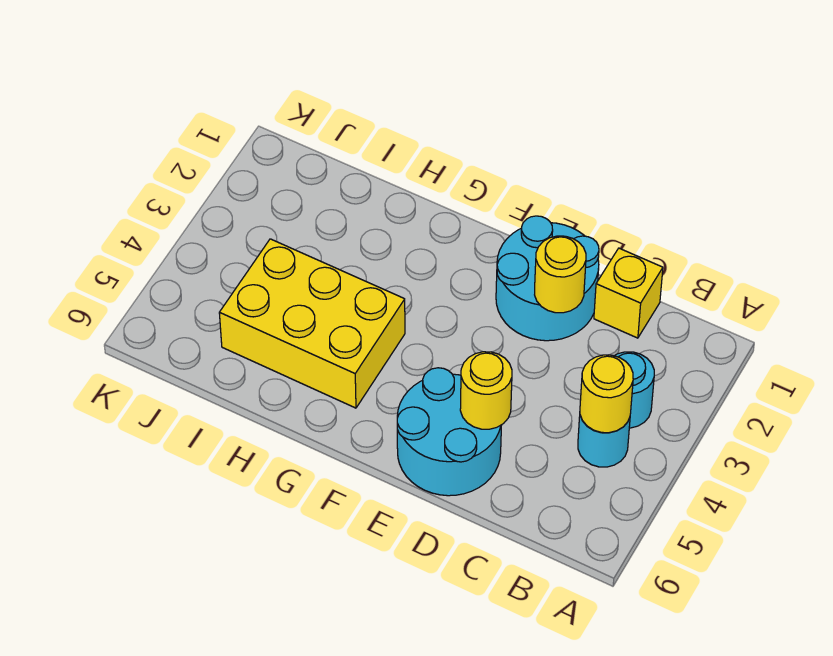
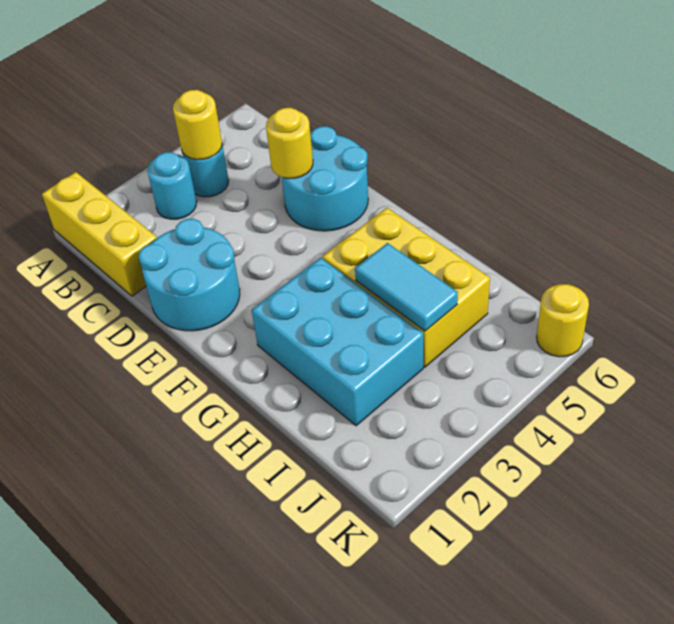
yellow 1x1 brick [594,248,663,338] -> yellow 1x3 brick [42,172,157,296]
yellow 1x1 round brick [535,236,586,313] -> yellow 1x1 round brick moved to [537,284,589,357]
none -> cyan 2x3 brick [252,258,423,426]
none -> cyan 1x2 tile [355,243,458,331]

